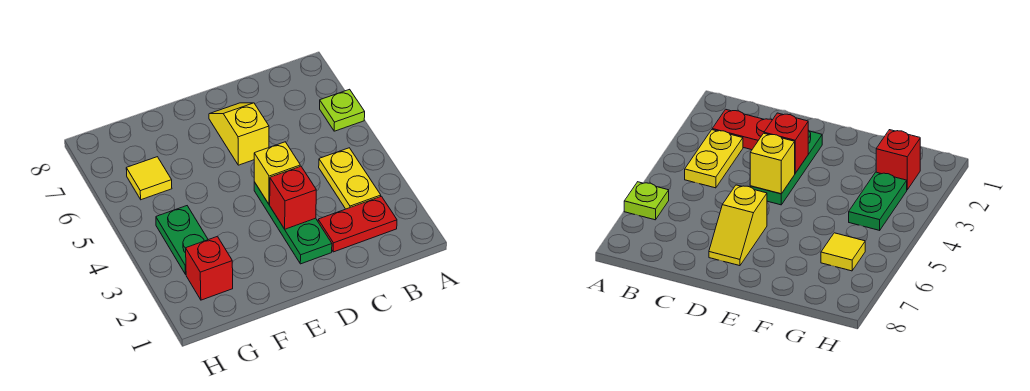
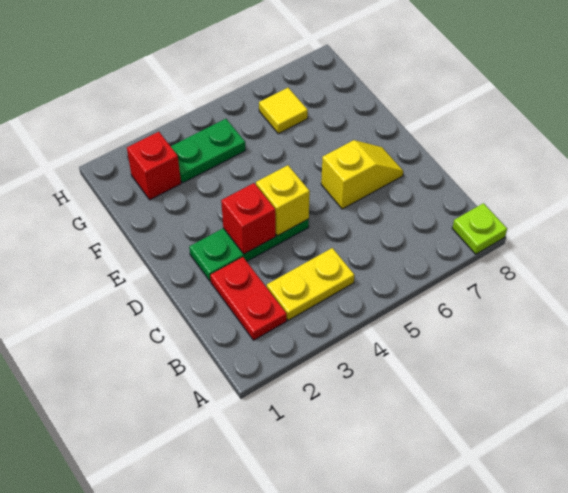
lime 1x1 plate [320,89,365,131] -> lime 1x1 plate moved to [452,203,507,254]

